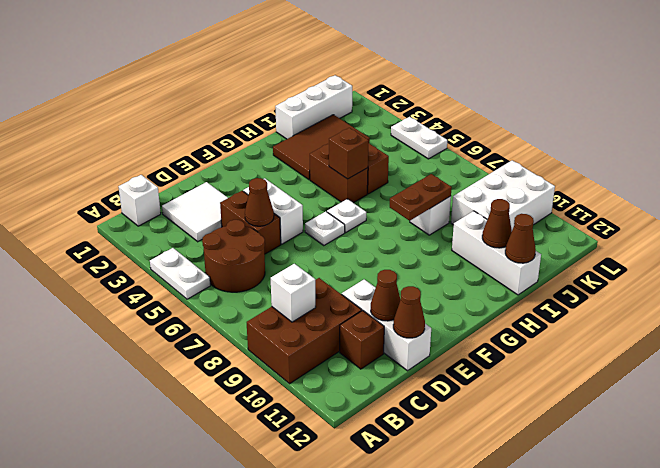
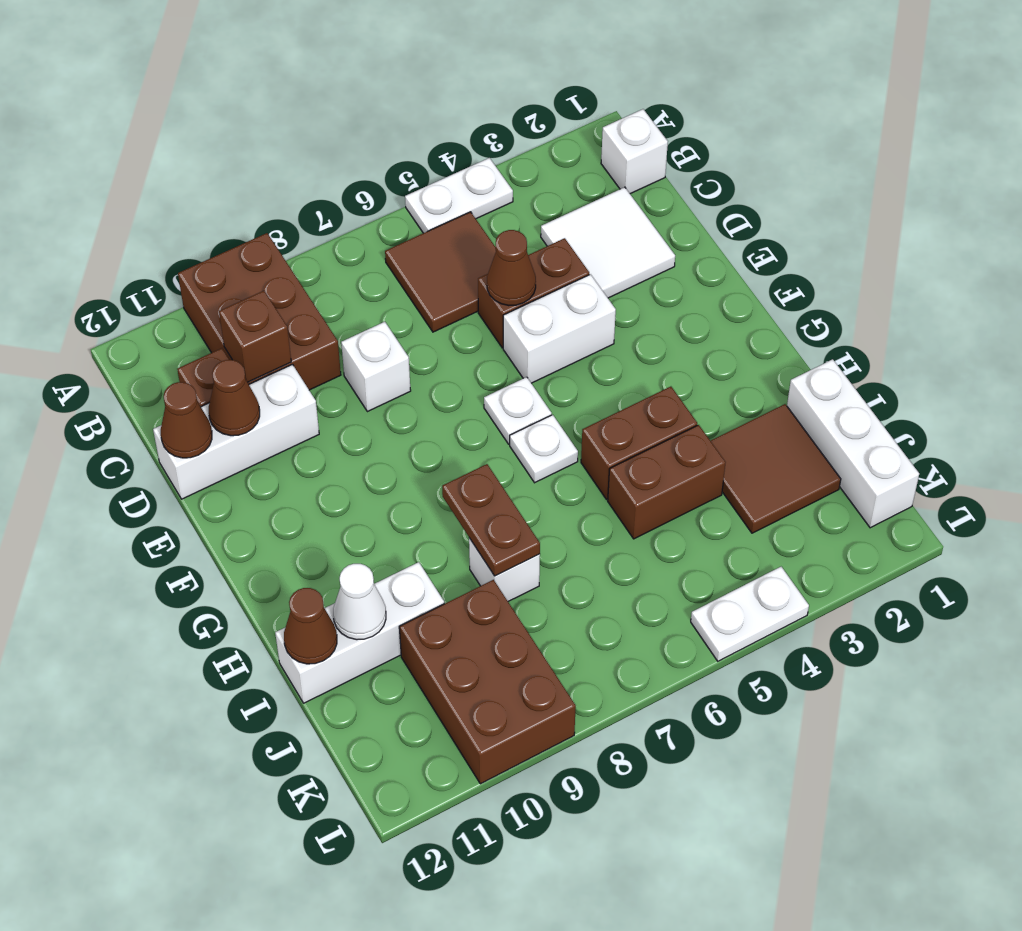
brown 2x2 round brick [202,220,265,292] -> brown 2x2 tile [385,212,496,332]
white 1x1 brick [271,264,316,322] -> white 1x1 brick moved to [341,322,411,412]
brown 2x3 tile [273,115,370,180] -> brown 2x2 tile [711,404,841,533]
brown 1x1 brick [329,128,369,179] -> brown 1x1 brick moved to [219,291,291,382]
brown 1x1 cone [482,199,512,248] -> white 1x1 cone [333,564,386,640]
white 2x3 brick [451,160,555,230] -> brown 2x3 brick [399,580,576,784]

